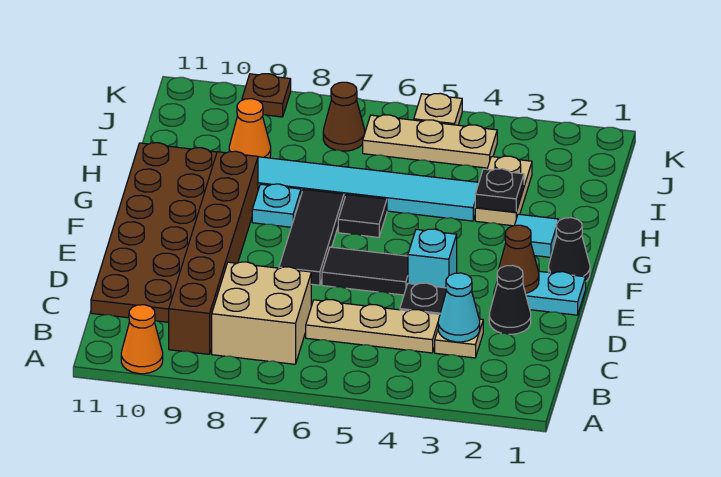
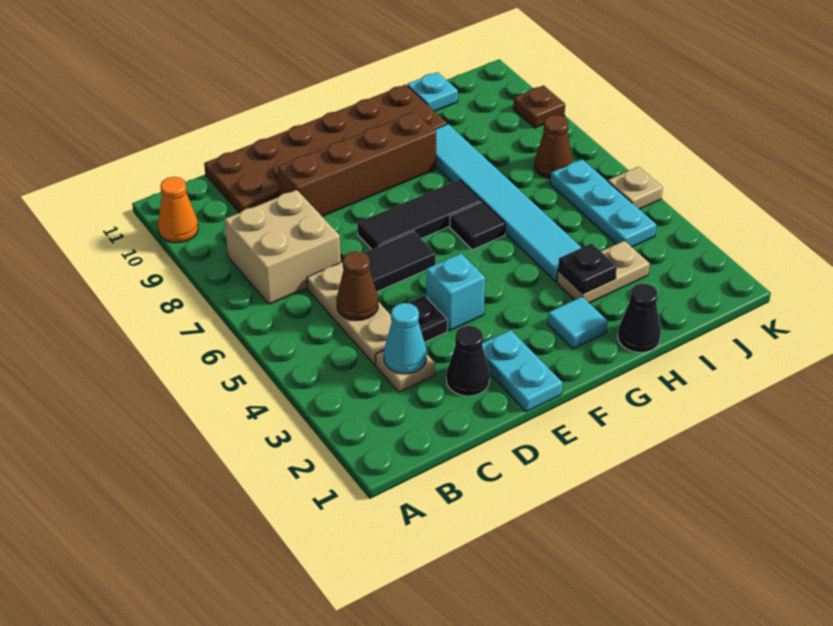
brown 1x6 brick [169,151,258,354] -> brown 1x4 brick [278,112,436,216]
brown 1x1 cone [499,225,539,293] -> brown 1x1 cone moved to [336,251,378,320]
black 1x2 tile [322,247,408,295] -> black 1x2 tile turned to [364,232,436,292]
black 1x1 cone [549,218,590,281] -> black 1x1 cone moved to [618,283,661,353]
cyan 1x1 plate [252,184,301,227] -> cyan 1x1 plate moved to [407,72,458,111]
orange 1x1 cone [229,99,271,158] -> none
tan 1x3 plate [363,115,497,168] -> cyan 1x3 plate [550,159,656,247]

